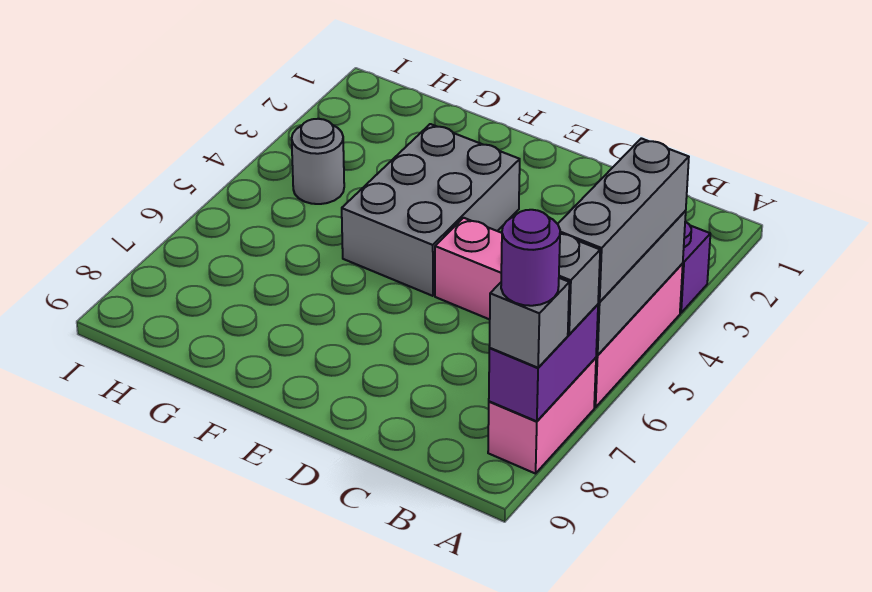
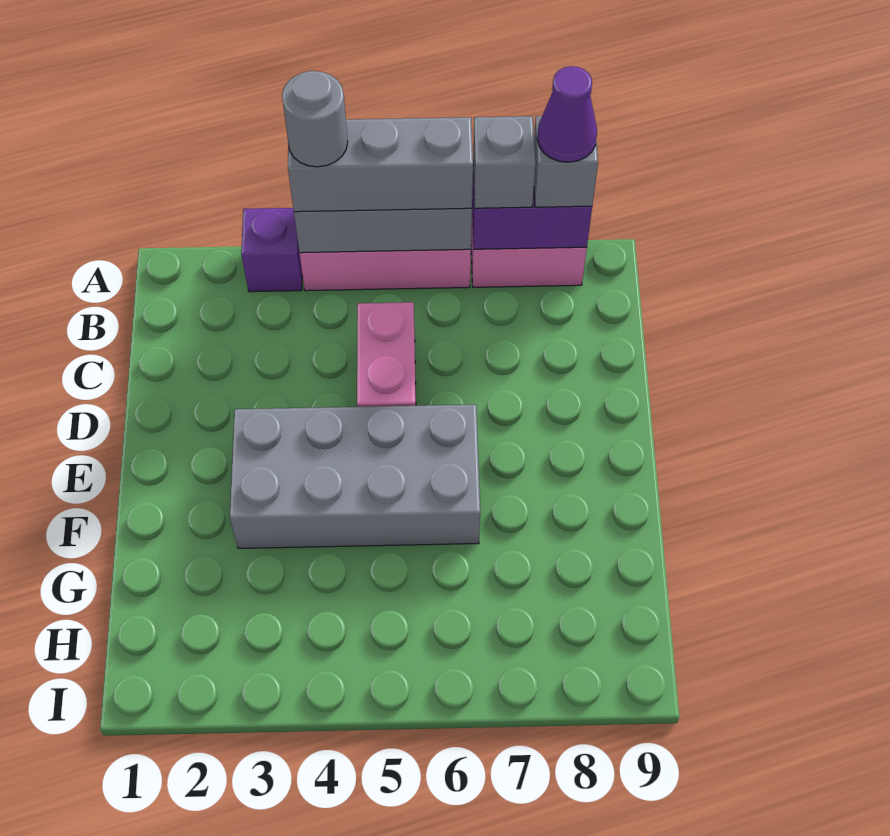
purple 1x1 round brick [501,210,560,306] -> purple 1x1 cone [537,66,597,162]
grey 2x3 brick [342,124,520,296] -> grey 2x4 brick [230,405,480,548]
grey 1x1 round brick [292,119,344,204] -> grey 1x1 round brick moved to [282,71,348,167]

